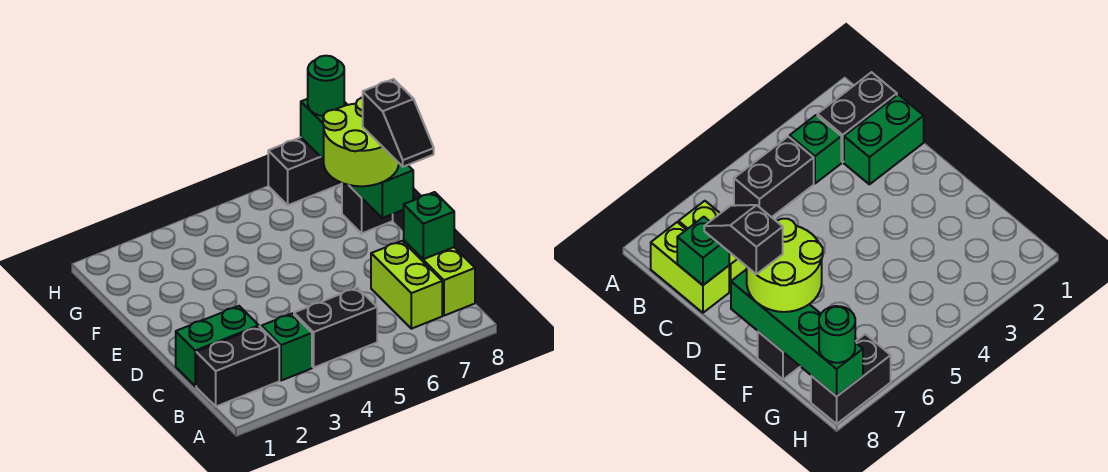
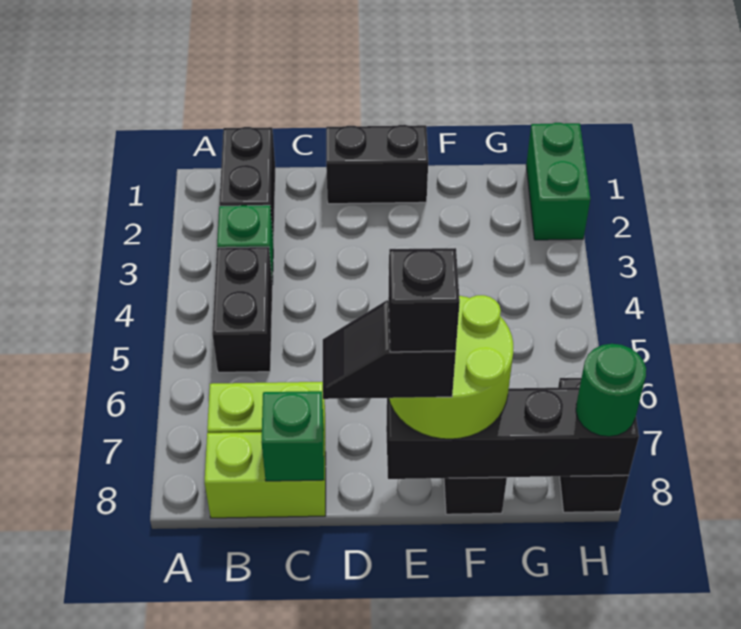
green 1x2 brick [176,306,259,386] -> green 1x2 brick moved to [526,123,590,240]
none -> black 1x2 brick [326,125,428,204]
green 1x4 brick [301,99,413,218] -> black 1x4 brick [386,387,639,479]
none -> black 1x1 brick [388,248,460,352]

